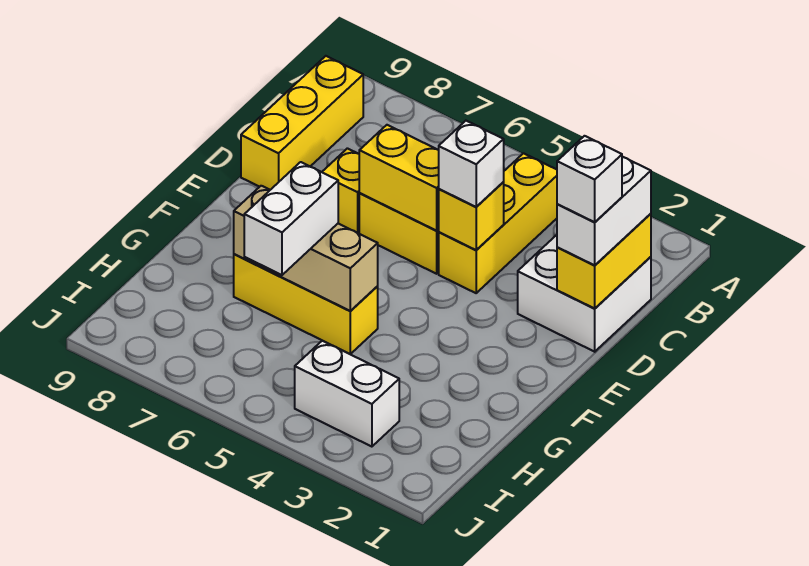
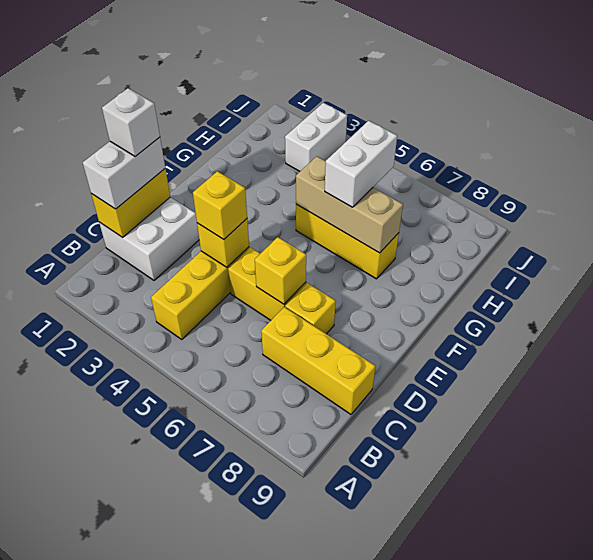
yellow 1x3 brick [241,56,363,190] -> yellow 1x3 brick turned to [261,307,376,414]
white 1x1 brick [439,121,504,207] -> yellow 1x1 brick [193,171,247,240]
yellow 1x2 brick [359,125,439,231] -> yellow 1x1 brick [255,237,306,304]
white 1x2 brick [295,341,399,447] -> white 1x2 brick turned to [285,103,347,171]

